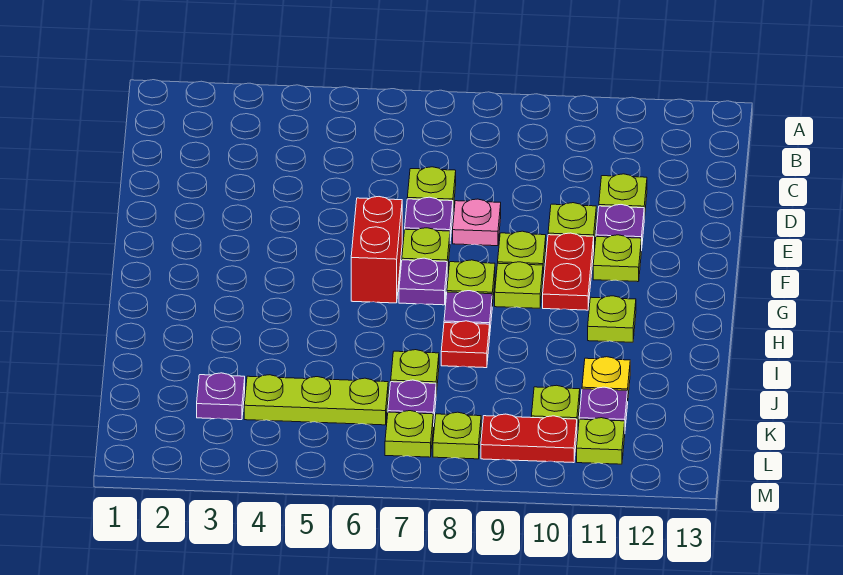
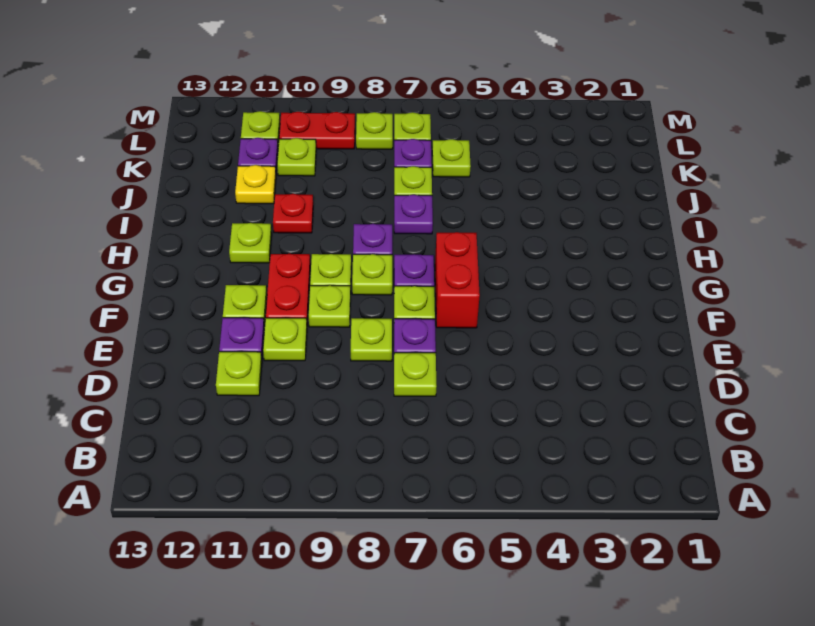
pink 1x1 plate [453,199,501,246] -> lime 1x1 plate [351,318,392,361]
red 1x1 plate [441,321,490,368] -> red 1x1 plate moved to [273,194,313,233]
purple 1x1 plate [197,373,245,420] -> purple 1x1 plate moved to [394,195,433,234]
lime 1x3 plate [244,375,388,425] -> lime 1x1 plate [432,139,471,177]

